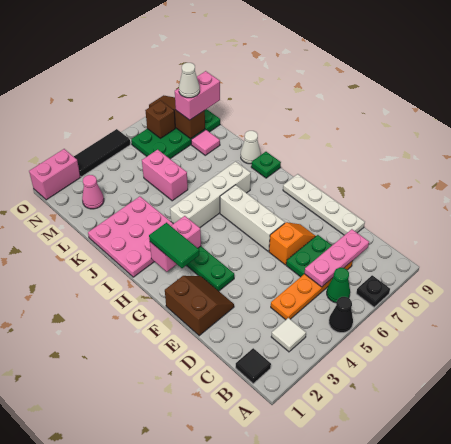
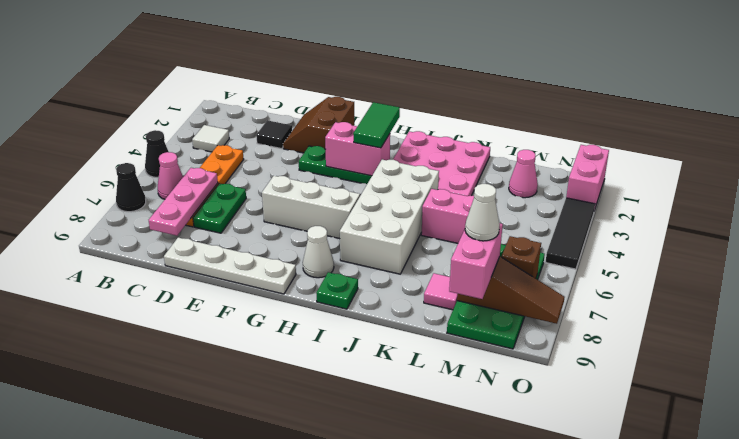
black 1x1 plate [356,275,390,307] -> black 1x1 cone [116,163,146,212]
black 1x1 tile [236,348,271,384] -> black 1x1 tile moved to [256,120,292,149]
green 1x1 cone [327,268,350,303] -> pink 1x1 cone [158,152,183,199]
brown 2x2 slope [165,276,234,336] -> brown 2x2 slope turned to [283,97,354,153]
orange 1x2 slope [269,222,315,265] -> none
green 1x2 tile [149,223,199,268] -> green 1x2 tile turned to [353,102,400,148]
pink 1x2 brick [150,216,201,272] -> pink 1x2 brick turned to [325,122,390,176]
white 1x4 brick [170,161,251,228] -> white 2x4 brick [340,159,439,274]
white 1x1 cone [241,131,261,164] -> white 1x1 cone moved to [303,226,334,278]

